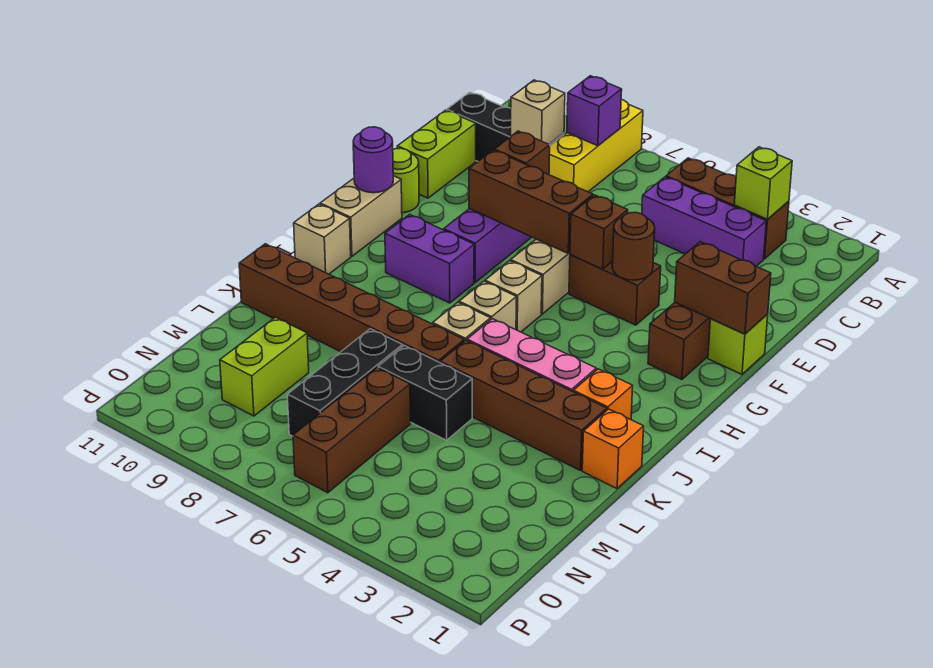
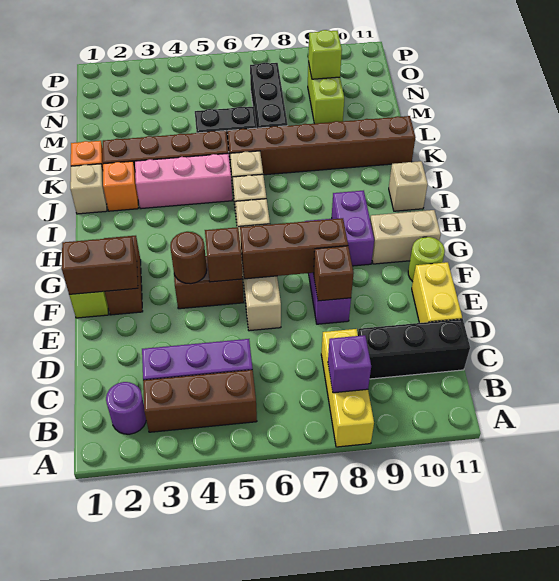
lime 1x1 brick [734,147,792,219] -> lime 1x1 brick moved to [308,30,342,79]
tan 1x1 brick [511,80,565,144] -> tan 1x1 brick moved to [70,164,107,214]
lime 1x2 brick [397,110,476,198] -> yellow 1x2 brick [412,262,462,323]
tan 1x2 brick [320,176,402,256] -> tan 1x2 brick turned to [370,210,441,264]
purple 1x1 round brick [353,127,393,193] -> purple 1x1 round brick moved to [106,382,146,434]
purple 1x2 brick [385,214,474,303] -> purple 1x2 brick turned to [332,191,374,266]
brown 1x3 brick [293,368,411,493] -> none

